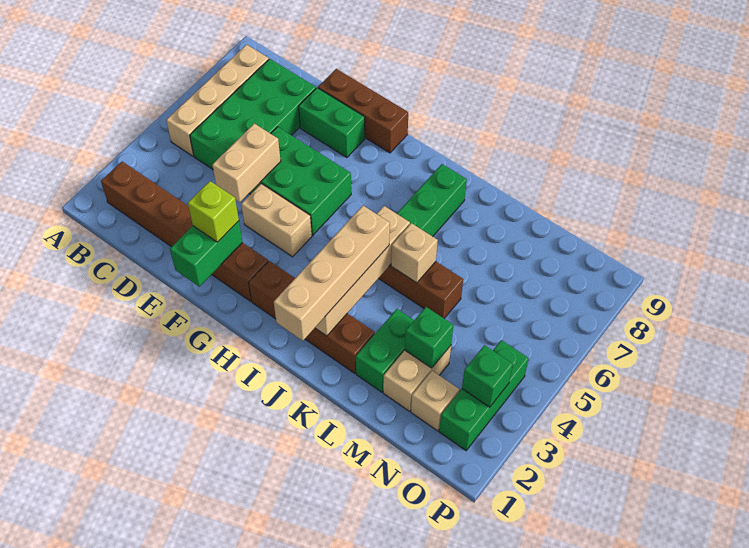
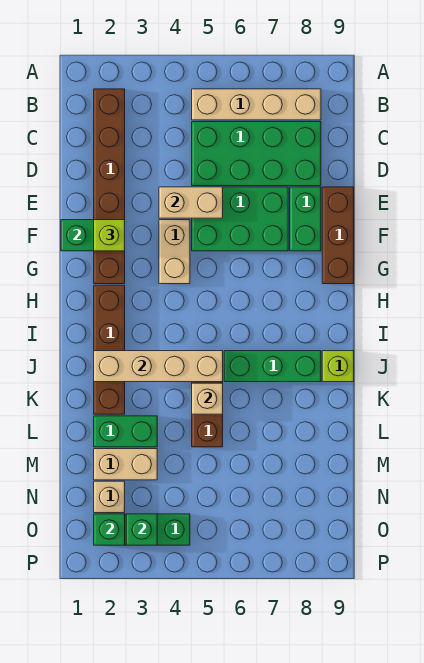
green 2x3 brick [249,127,351,235] -> green 2x3 brick turned to [192,187,288,251]
tan 1x4 brick [274,206,390,341] -> none
none -> lime 1x1 brick [322,351,354,382]
green 1x1 brick [405,307,453,368] -> green 1x1 brick moved to [94,514,125,545]

